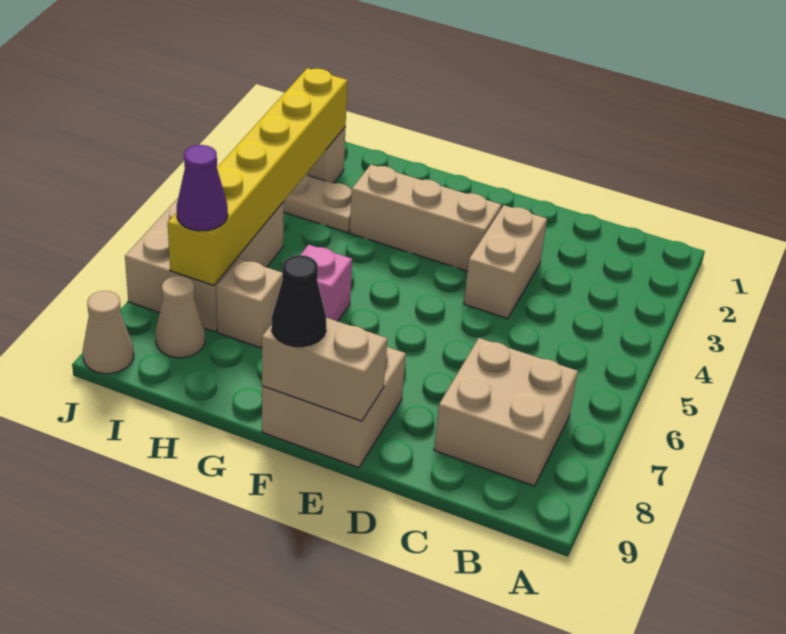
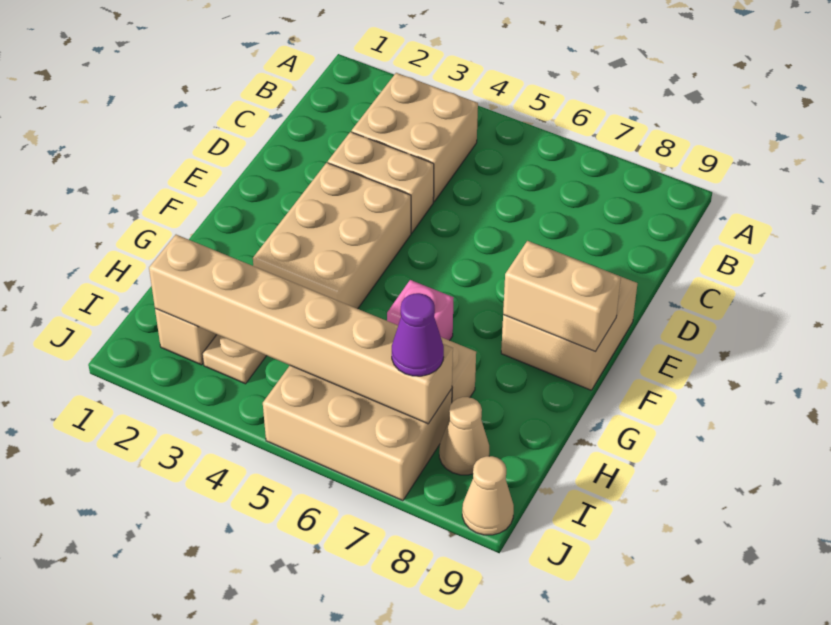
tan 2x2 brick [434,338,578,486] -> tan 2x2 brick moved to [352,73,478,202]
tan 1x3 brick [350,165,501,271] -> tan 2x3 brick [253,163,411,309]
tan 1x2 brick [262,318,387,421] -> tan 1x2 brick turned to [503,241,621,351]
black 1x1 cone [272,255,326,347] -> none
yellow 1x6 brick [168,68,348,286] -> tan 1x6 brick [149,235,453,424]

